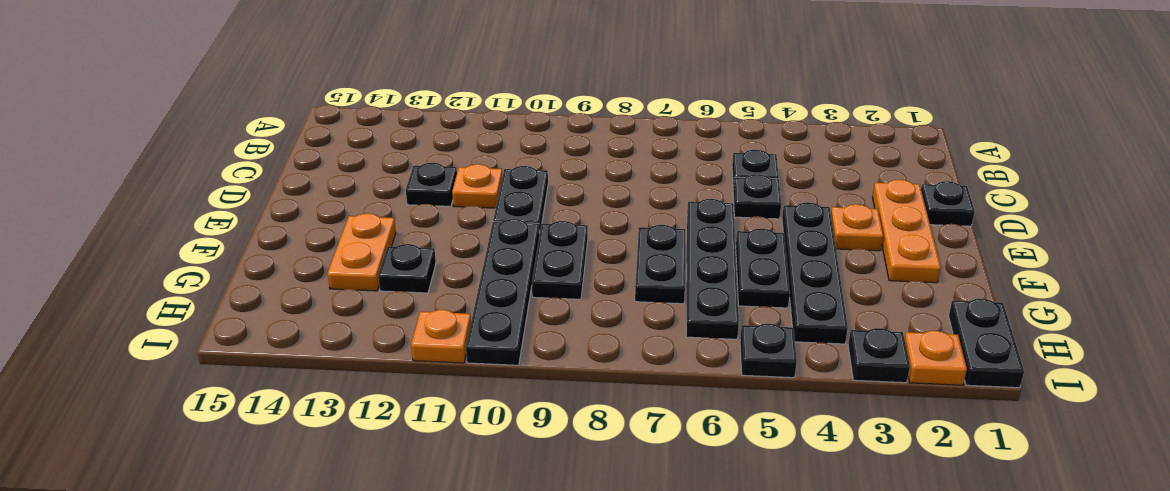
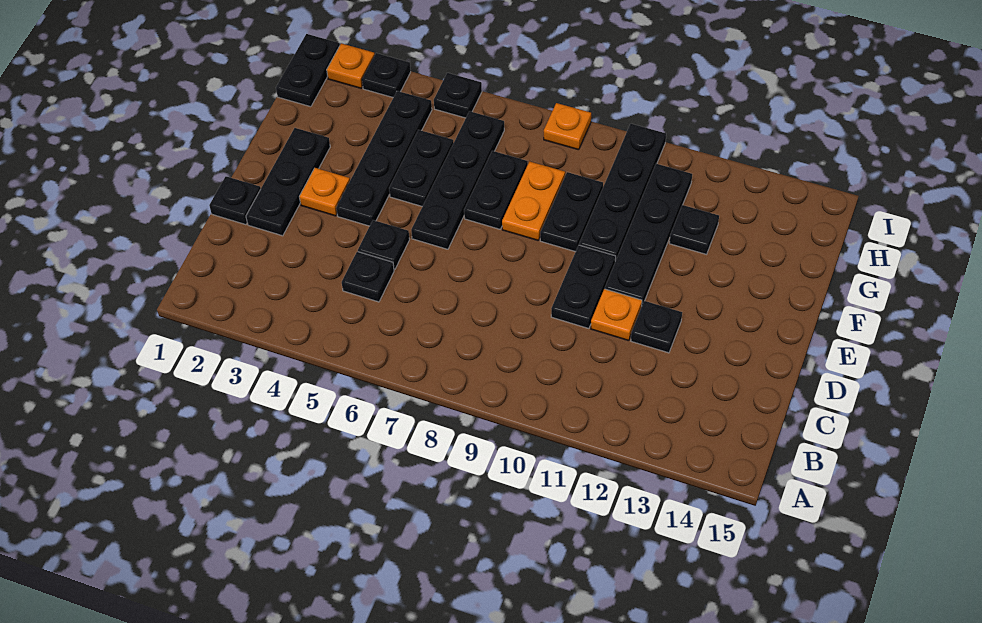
orange 1x3 plate [872,179,941,283] -> black 1x3 plate [246,128,330,236]
none -> black 1x4 plate [605,164,692,304]
orange 1x2 plate [327,213,396,291] -> orange 1x2 plate moved to [502,161,565,240]
orange 1x1 plate [411,310,471,363] -> orange 1x1 plate moved to [544,103,591,150]

